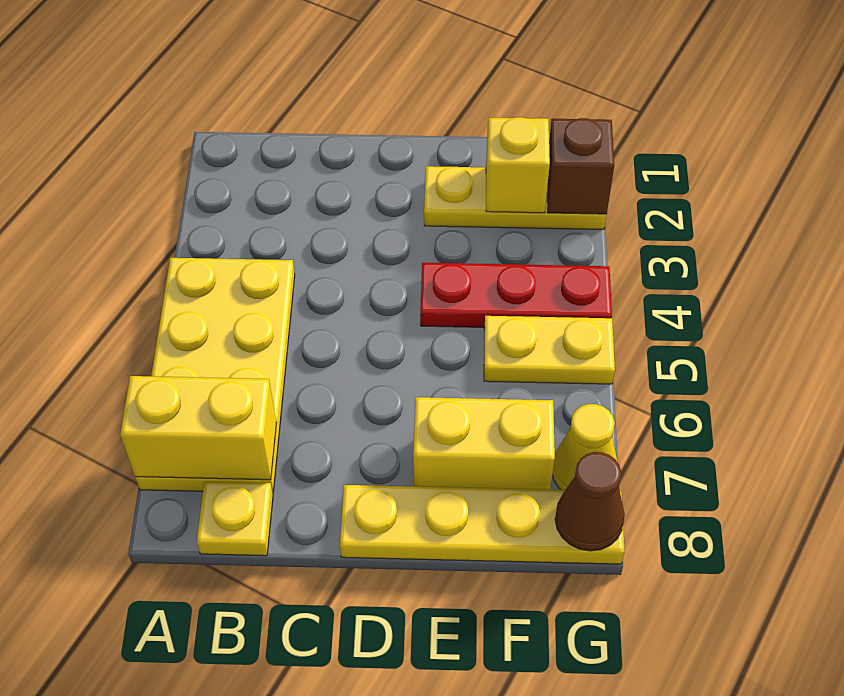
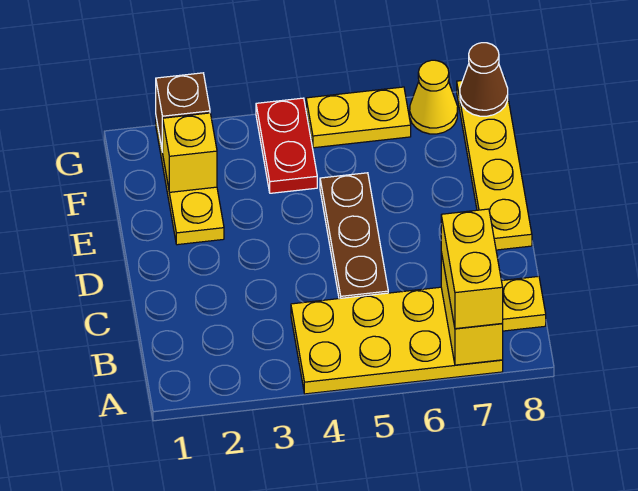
none -> brown 1x3 plate [320,173,388,299]
red 1x3 plate [420,263,612,327] -> red 1x2 plate [256,98,317,193]
yellow 1x2 brick [413,397,555,490] -> yellow 1x2 brick moved to [441,209,503,329]
yellow 1x2 plate [484,316,615,384] -> yellow 1x2 plate turned to [306,87,411,148]

